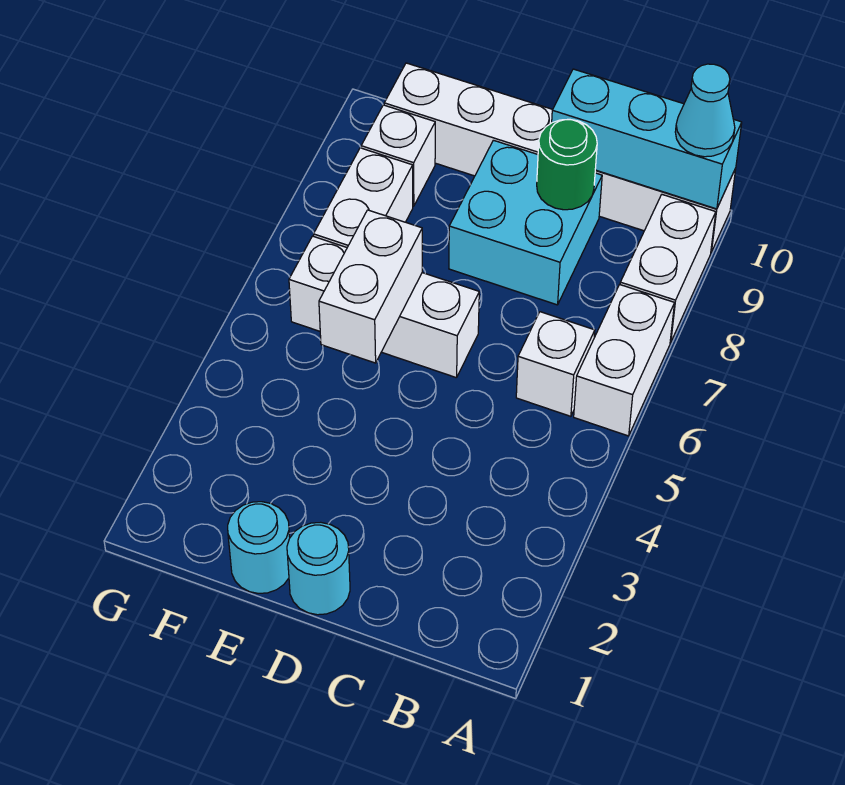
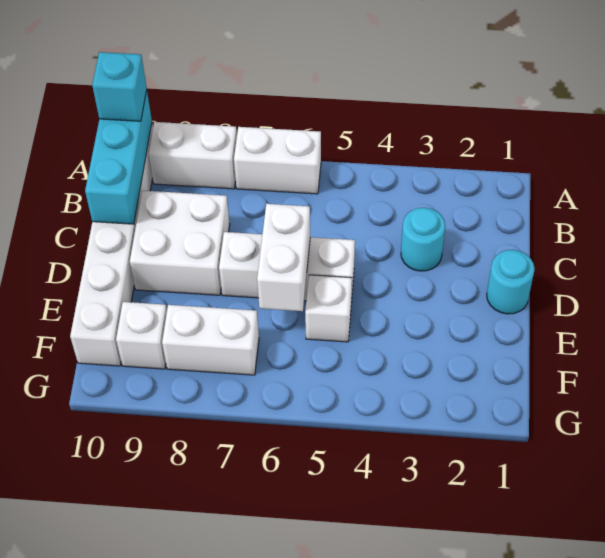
cyan 1x1 cone [675,64,735,157] -> cyan 1x1 brick [92,52,147,121]
white 1x1 brick [516,312,595,416] -> white 1x1 brick moved to [305,275,352,342]
cyan 2x2 brick [449,140,602,305] -> white 2x2 brick [130,190,230,295]
green 1x1 round brick [537,119,597,210] -> none
white 1x3 brick [289,236,479,378] -> white 1x3 brick turned to [219,232,355,303]
cyan 1x1 round brick [228,502,290,594] -> cyan 1x1 round brick moved to [401,208,445,271]
white 1x2 brick [319,210,422,363] -> white 1x2 brick turned to [257,204,310,311]

